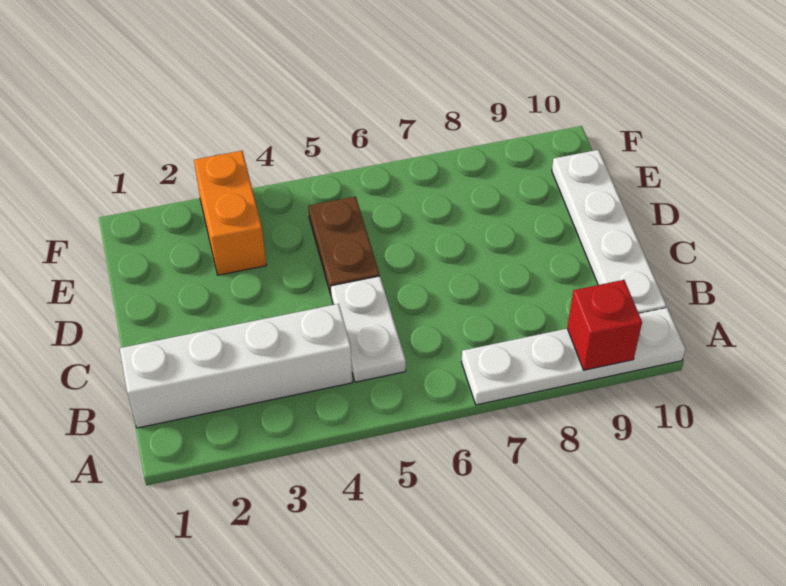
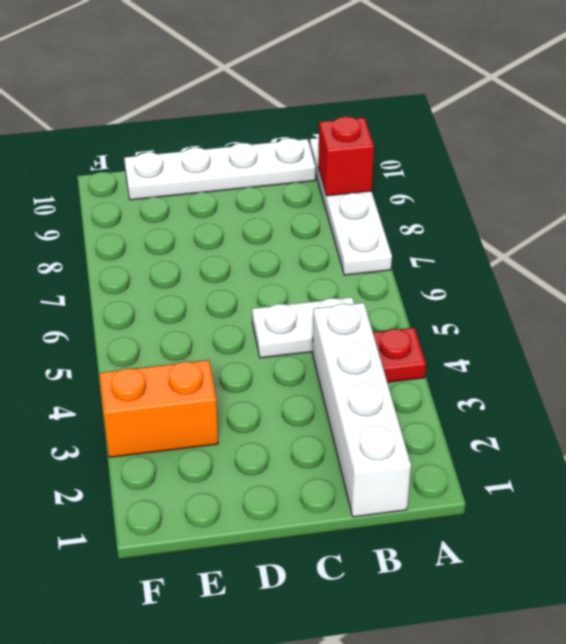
none -> red 1x1 plate [373,328,426,382]
brown 1x2 plate [308,196,380,294] -> none

